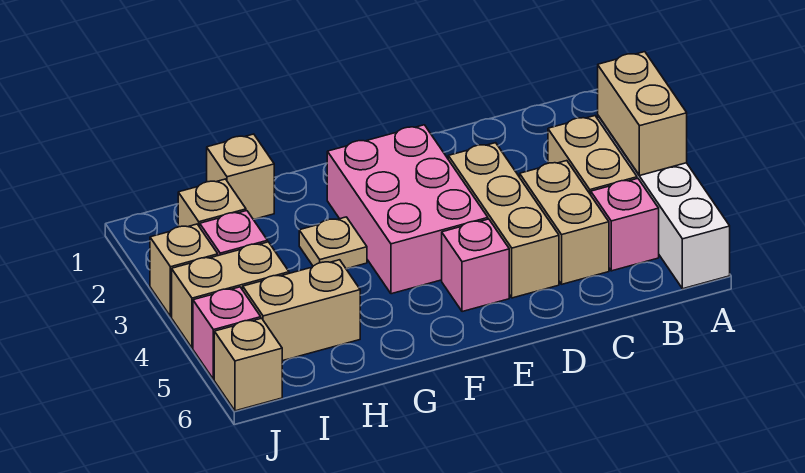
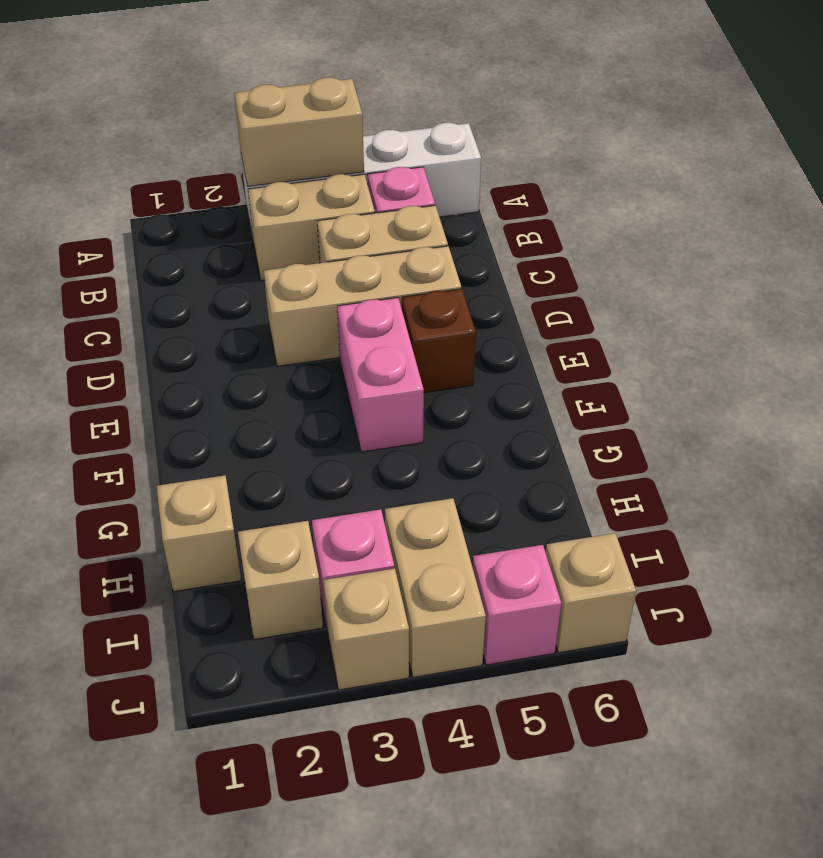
pink 2x3 brick [327,125,488,294] -> pink 1x2 brick [337,298,424,452]
pink 1x1 brick [442,219,509,312] -> brown 1x1 brick [402,289,476,393]
tan 1x1 plate [299,217,367,269] -> none
tan 1x2 brick [243,260,360,361] -> none

